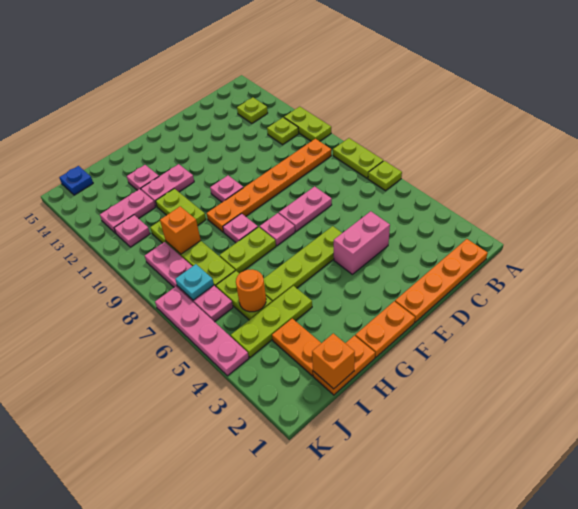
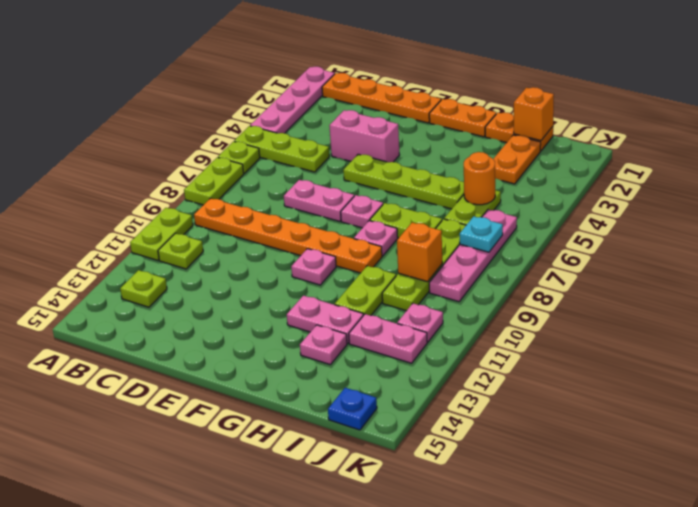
lime 1x3 plate [231,286,312,357] -> lime 1x3 plate moved to [234,126,329,172]
pink 1x4 plate [155,287,249,376] -> pink 1x4 plate moved to [250,67,335,133]

